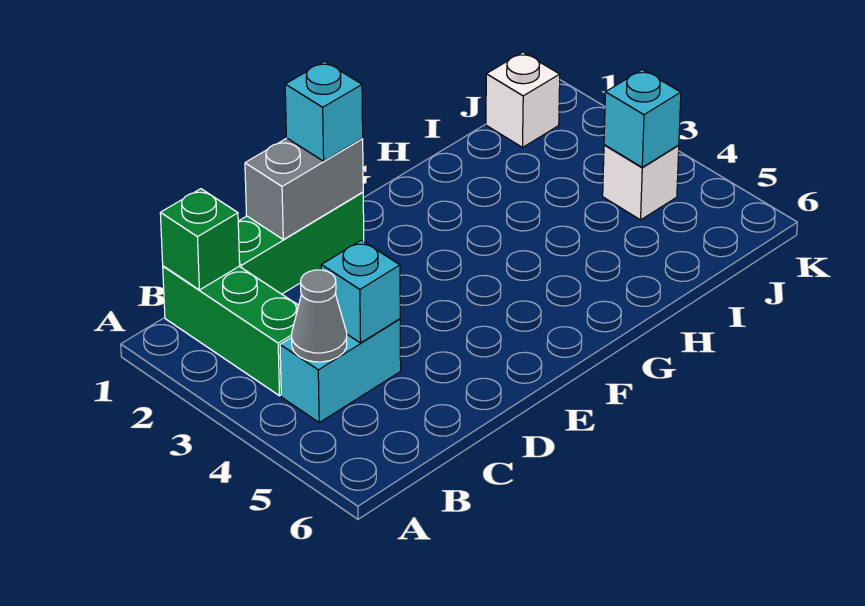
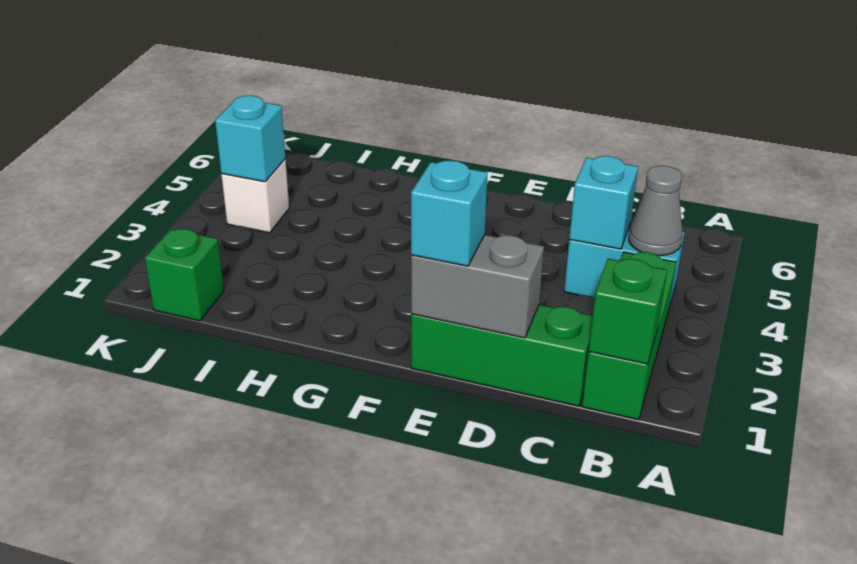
white 1x1 brick [486,52,560,147] -> green 1x1 brick [145,229,224,321]

